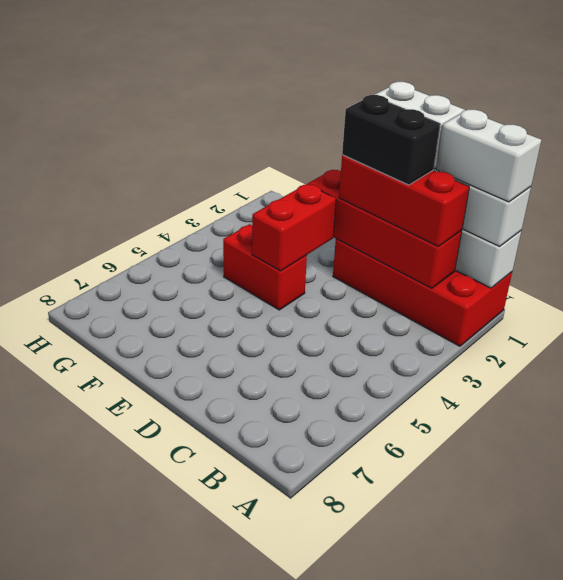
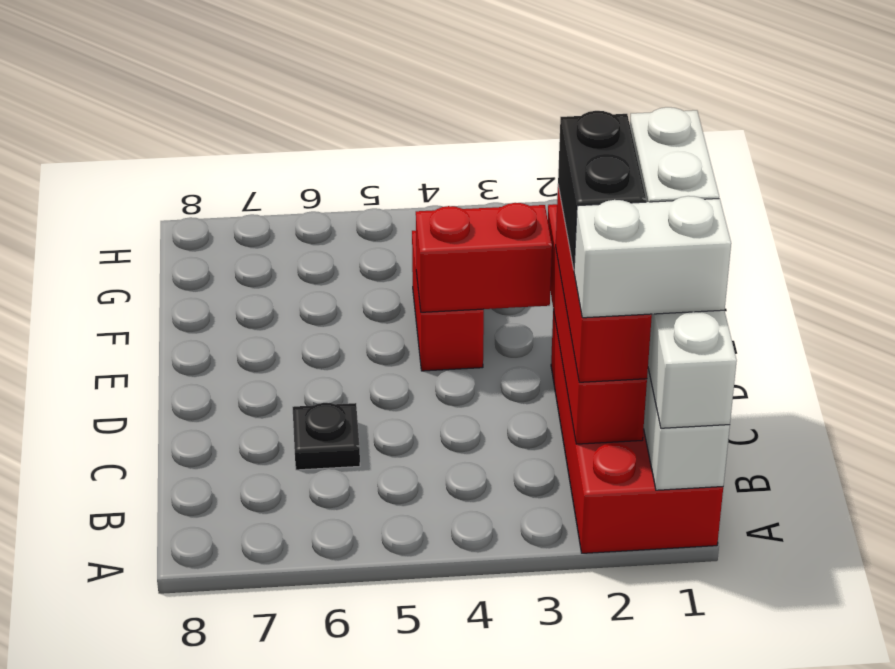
white 1x2 brick [436,110,541,202] -> white 1x2 brick turned to [574,196,731,318]
none -> black 1x1 plate [293,403,360,470]

